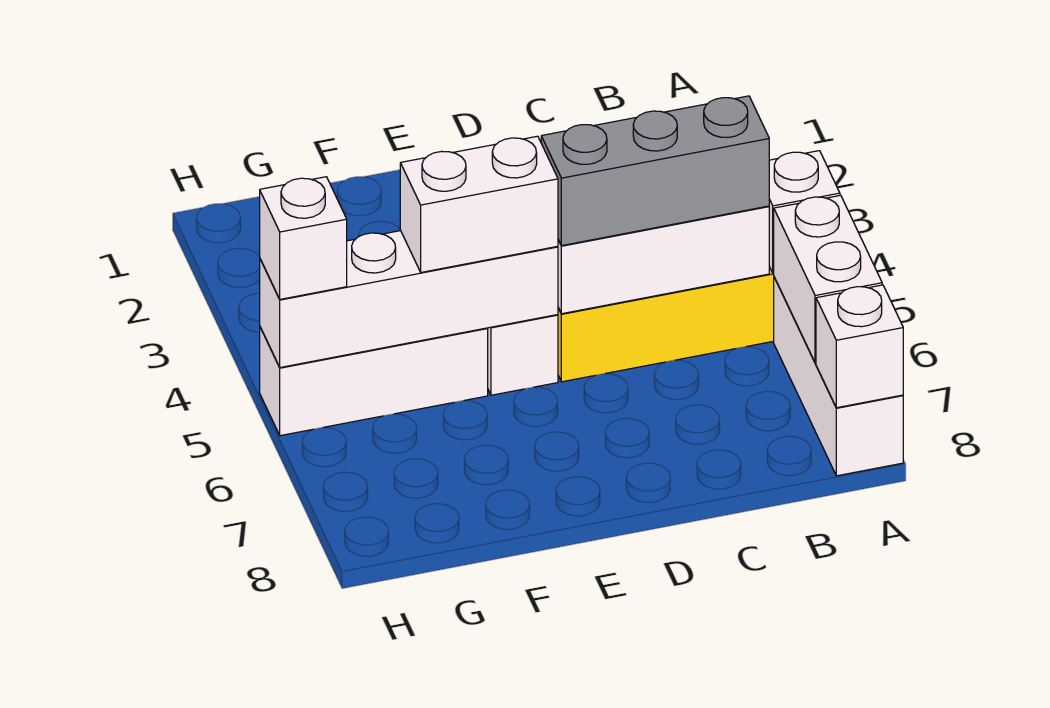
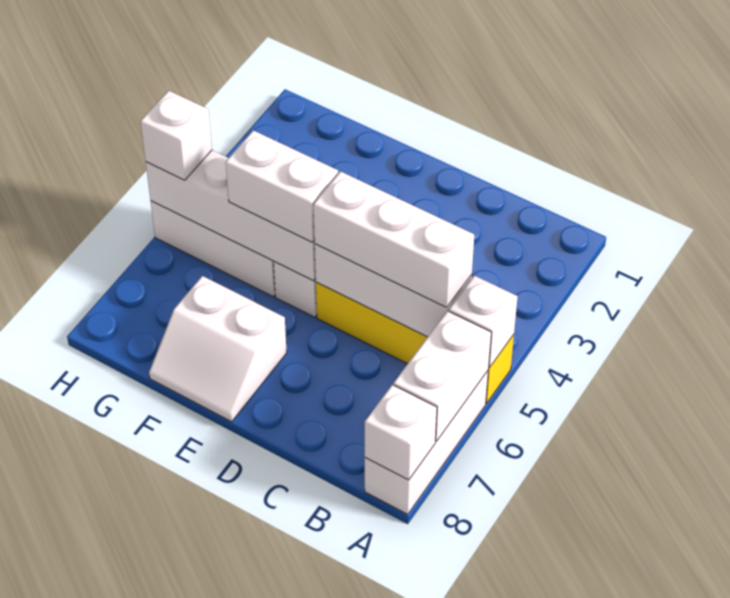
grey 1x3 brick [541,96,769,246] -> white 1x3 brick [313,172,474,308]
none -> white 2x2 slope [149,276,287,422]

